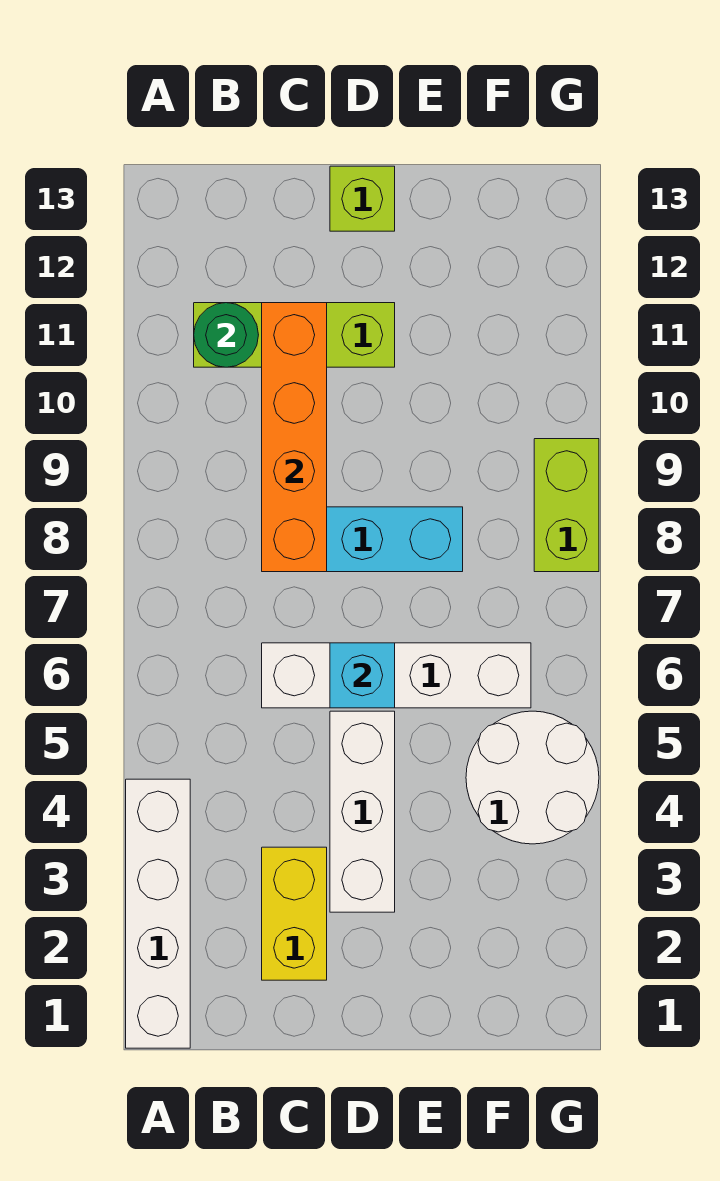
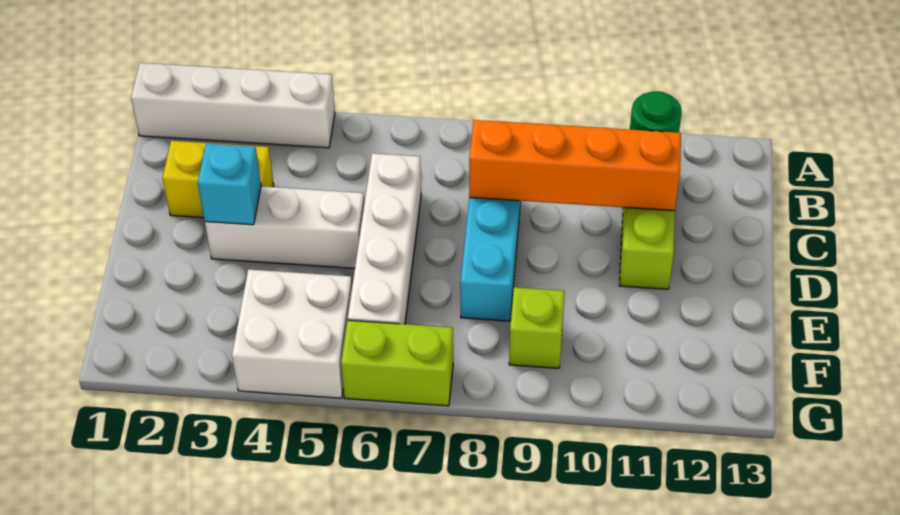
cyan 1x1 brick [330,643,395,708] -> cyan 1x1 brick moved to [198,144,261,225]
lime 1x1 brick [330,166,395,231] -> lime 1x1 brick moved to [509,287,565,368]
white 2x2 round brick [466,711,599,844] -> white 2x2 brick [232,269,352,398]
lime 1x2 brick [534,439,599,572] -> lime 1x2 brick moved to [341,320,453,406]

